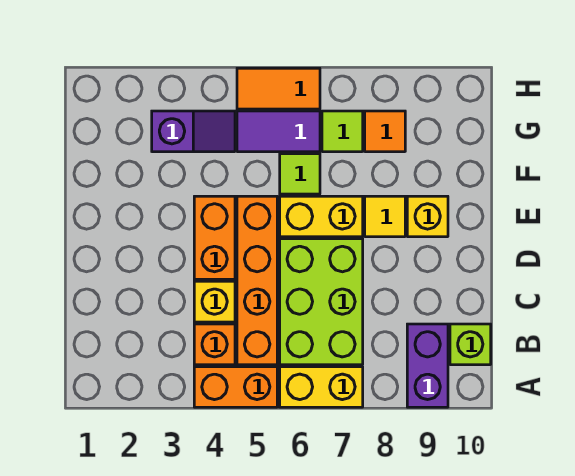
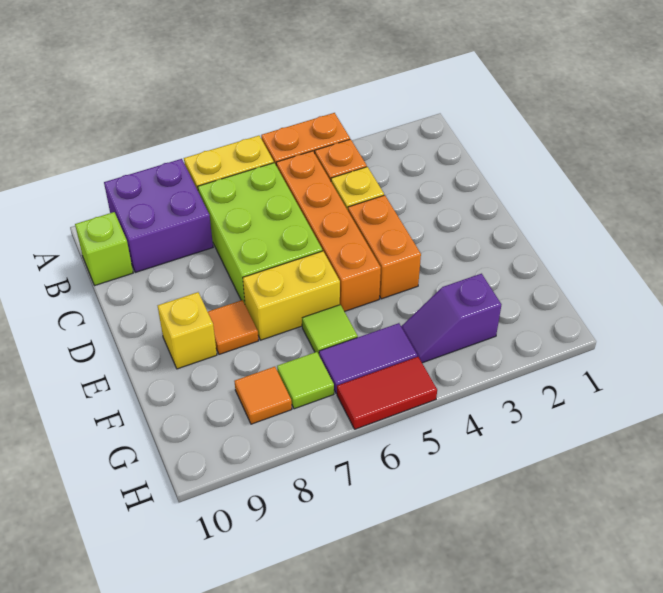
purple 1x2 brick [407,324,448,407] -> purple 2x2 brick [104,159,213,272]
yellow 1x1 tile [365,196,405,237] -> orange 1x1 tile [208,300,259,354]
orange 1x2 tile [237,68,320,109] -> red 1x2 tile [337,357,437,429]

